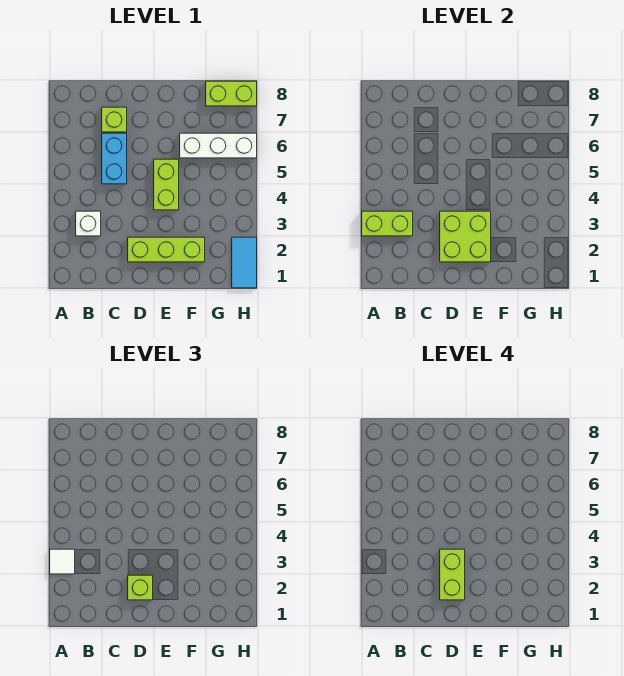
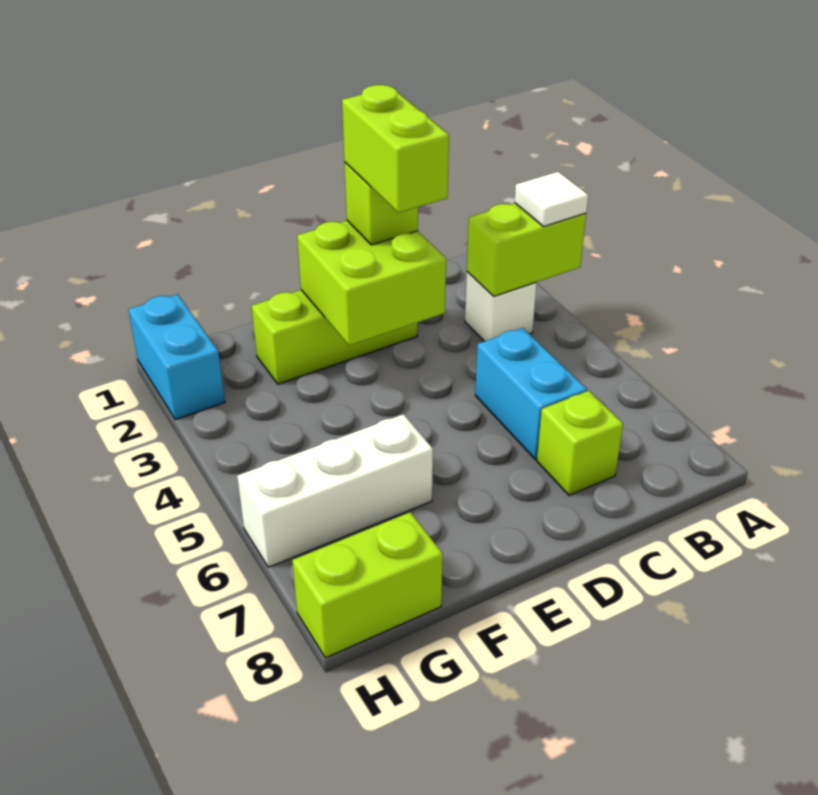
lime 1x2 brick [154,159,179,210] -> none
cyan 1x2 tile [232,237,257,288] -> cyan 1x2 brick [129,294,225,420]

